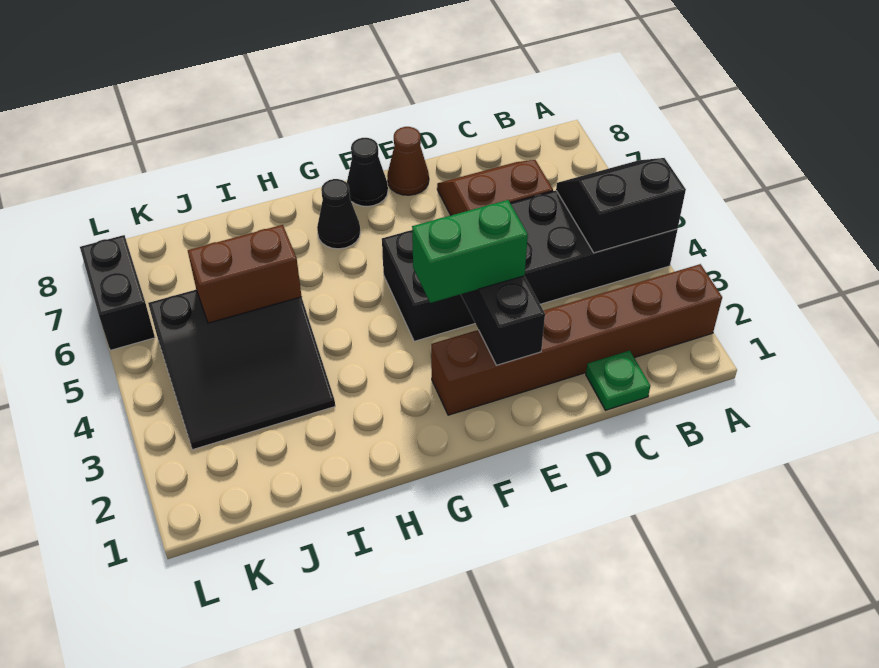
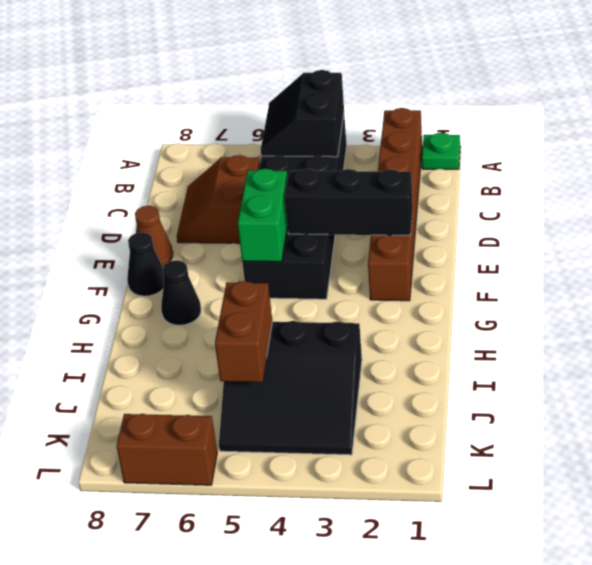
green 1x1 plate [586,350,650,410] -> green 1x1 plate moved to [422,133,460,169]
green 1x2 brick [412,200,528,303] -> green 1x2 brick moved to [238,168,287,262]
black 3x3 slope [148,290,335,450] -> black 3x3 slope turned to [219,321,362,455]
black 1x2 brick [80,235,155,350] -> brown 1x2 brick [117,414,217,485]

